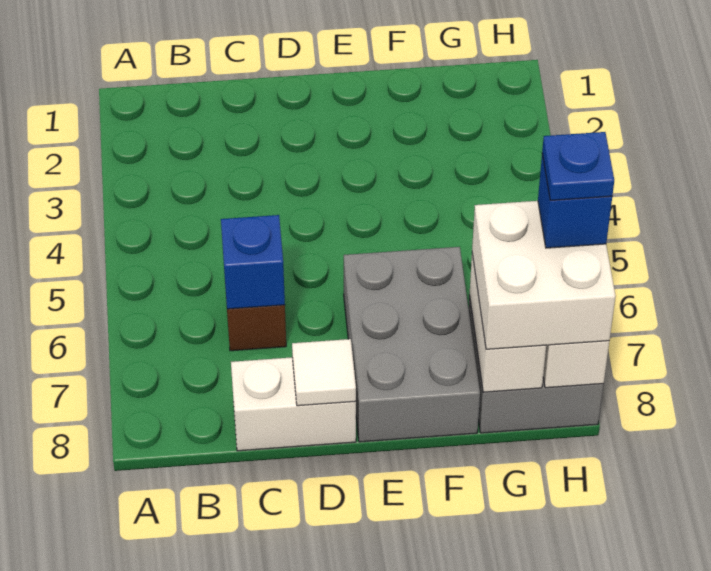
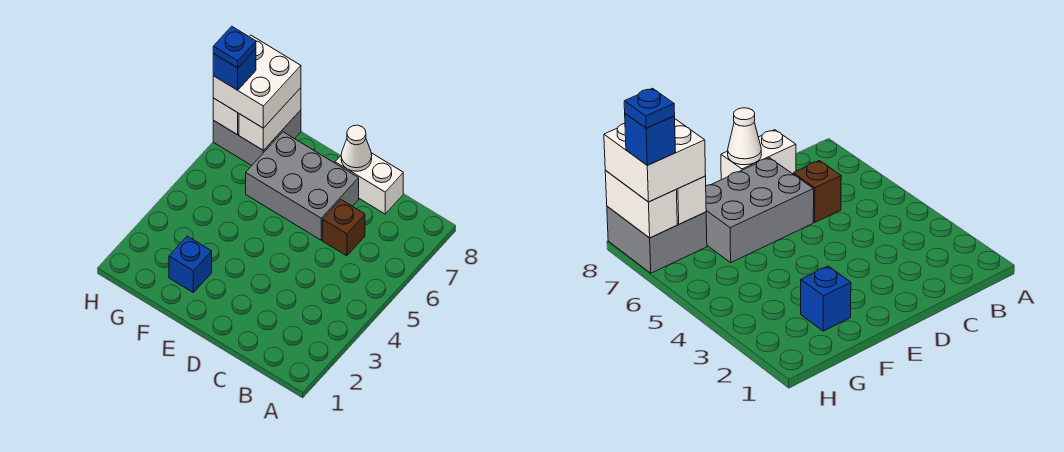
blue 1x1 brick [221,215,285,309] -> blue 1x1 brick moved to [169,236,212,292]
white 1x1 tile [292,339,356,406] -> white 1x1 cone [341,125,372,171]
grey 2x3 brick [344,247,480,442] -> grey 2x3 brick turned to [246,132,359,240]

